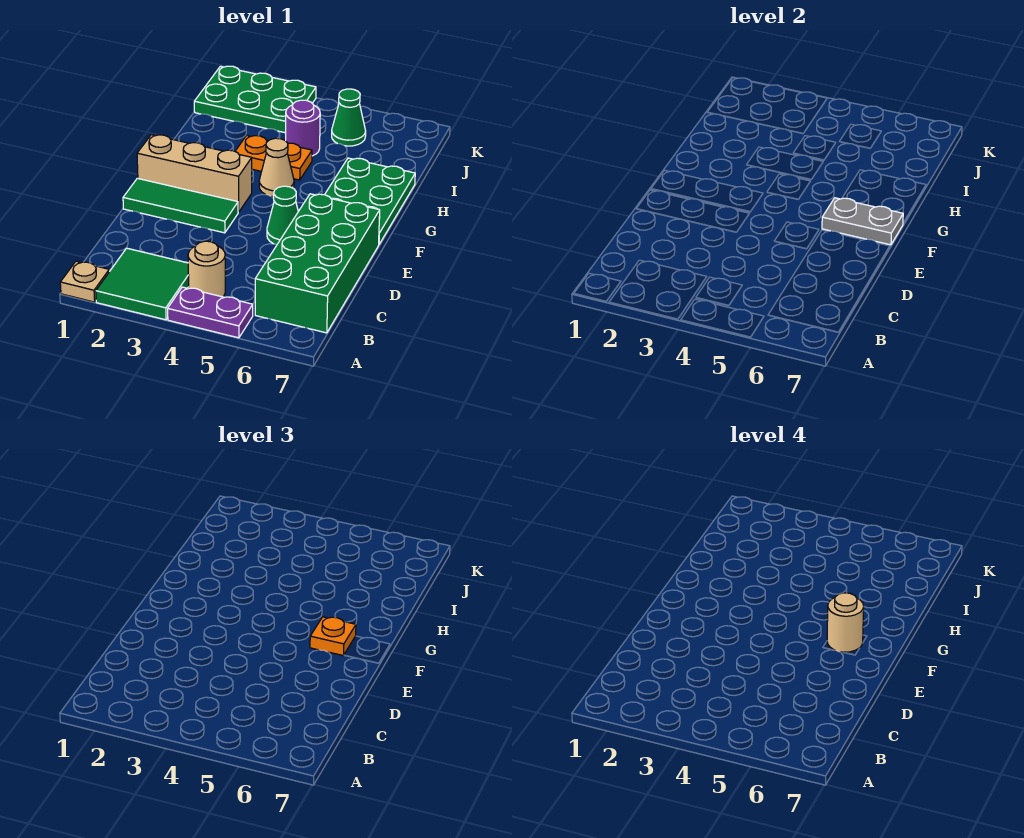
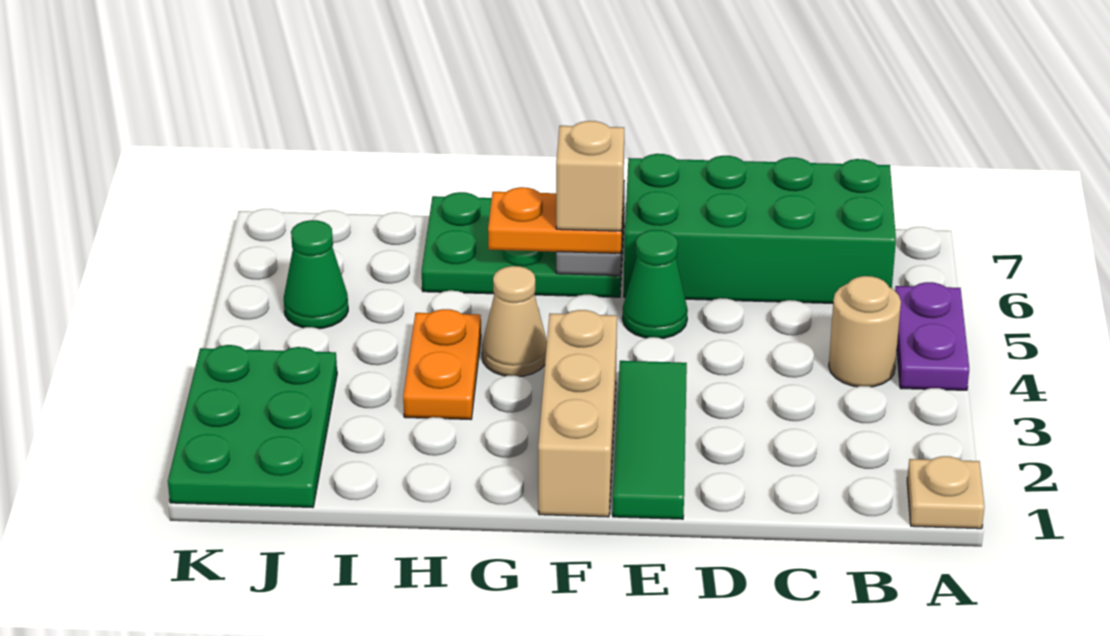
green 2x2 tile [96,248,189,320] -> none
orange 1x1 plate [310,617,356,656] -> orange 1x2 plate [488,187,623,253]
tan 1x1 round brick [827,593,864,652] -> tan 1x1 brick [556,121,624,231]
purple 1x1 round brick [286,100,320,156] -> none

